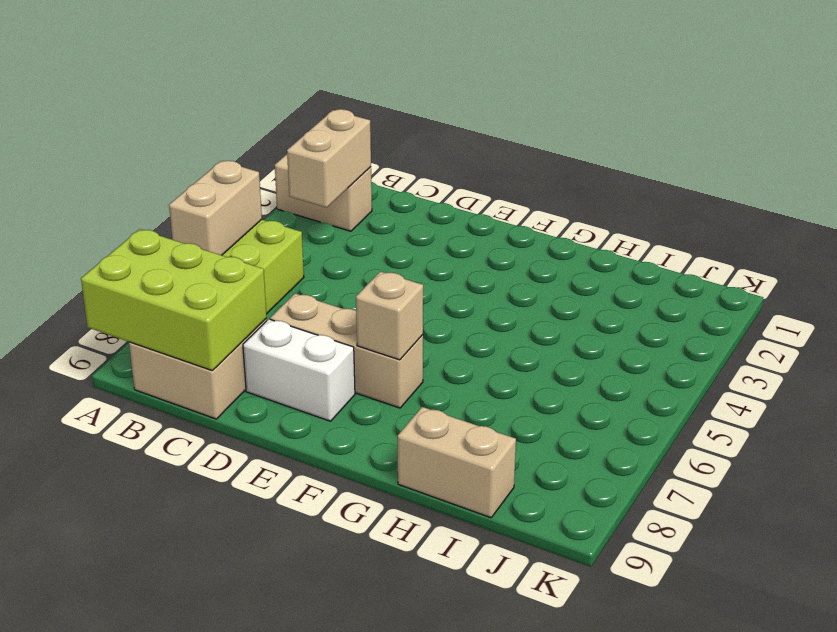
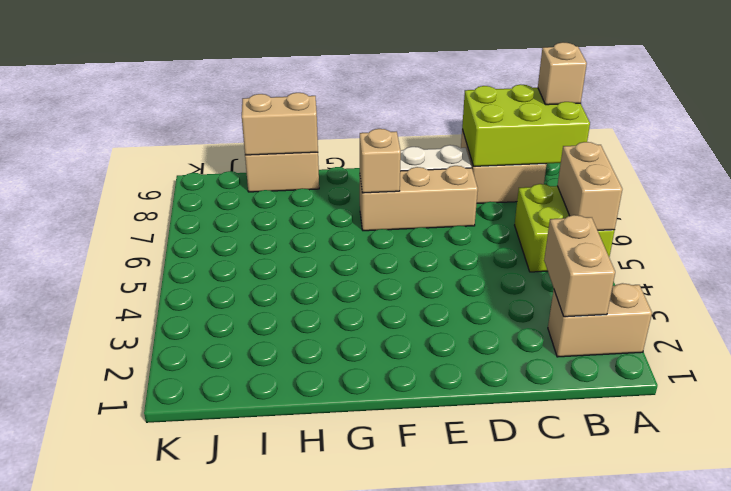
none -> tan 1x1 brick [538,42,587,105]
none -> tan 1x2 brick [242,93,318,155]

